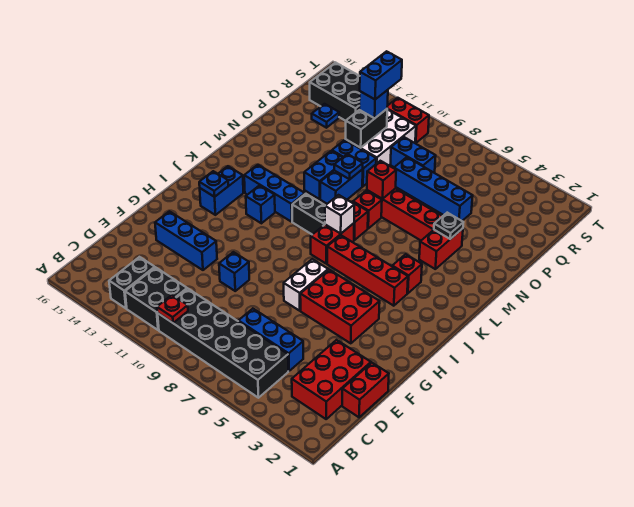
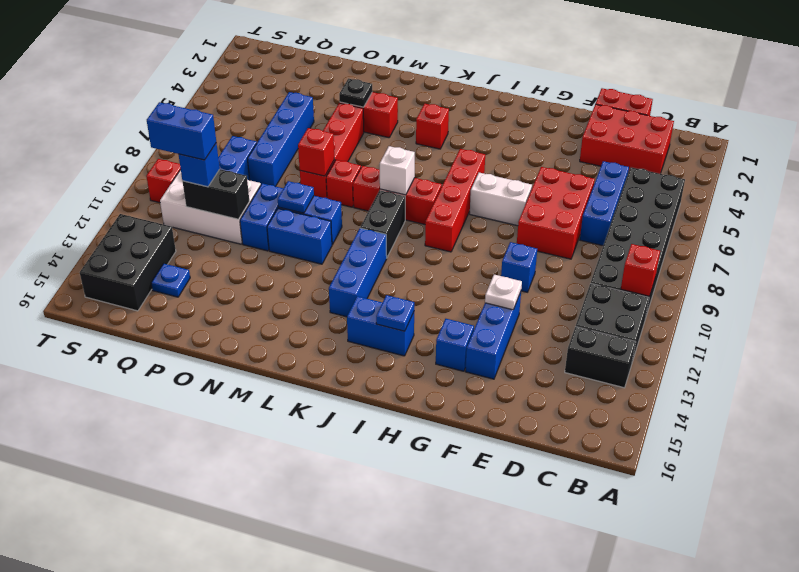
red 1x1 plate [157,295,188,323] -> red 1x1 brick [621,244,660,296]
none -> white 1x1 plate [485,275,522,310]
red 2x3 brick [300,270,380,343] -> red 2x3 brick moved to [517,167,595,259]
red 1x4 brick [327,235,408,306] -> red 1x4 brick moved to [425,149,485,252]
blue 1x1 brick [246,186,275,223] -> blue 1x1 brick moved to [436,319,474,371]
red 1x2 brick [387,98,429,143] -> red 1x1 brick [146,159,181,203]

